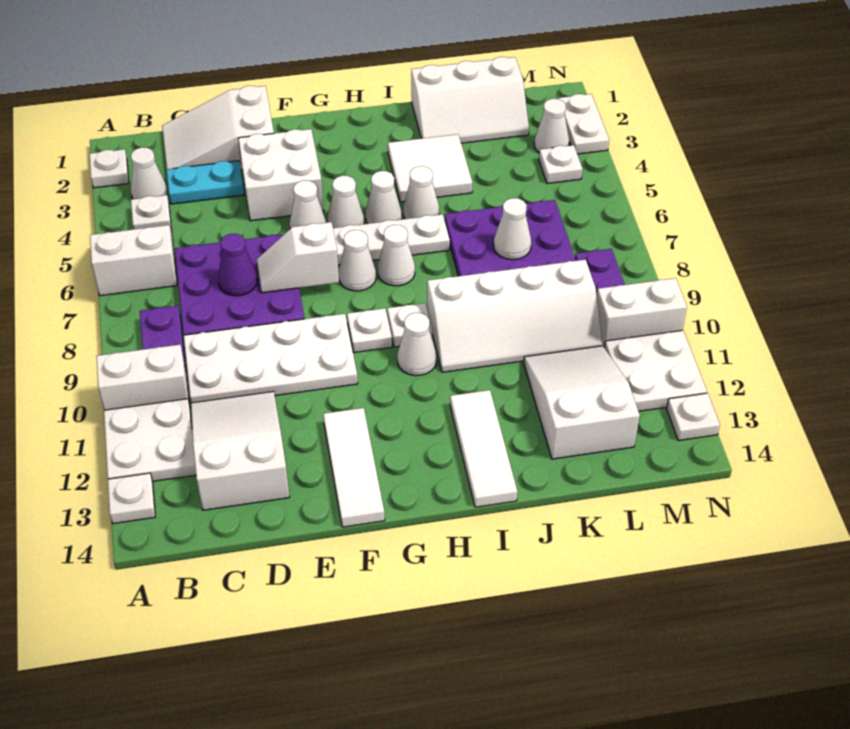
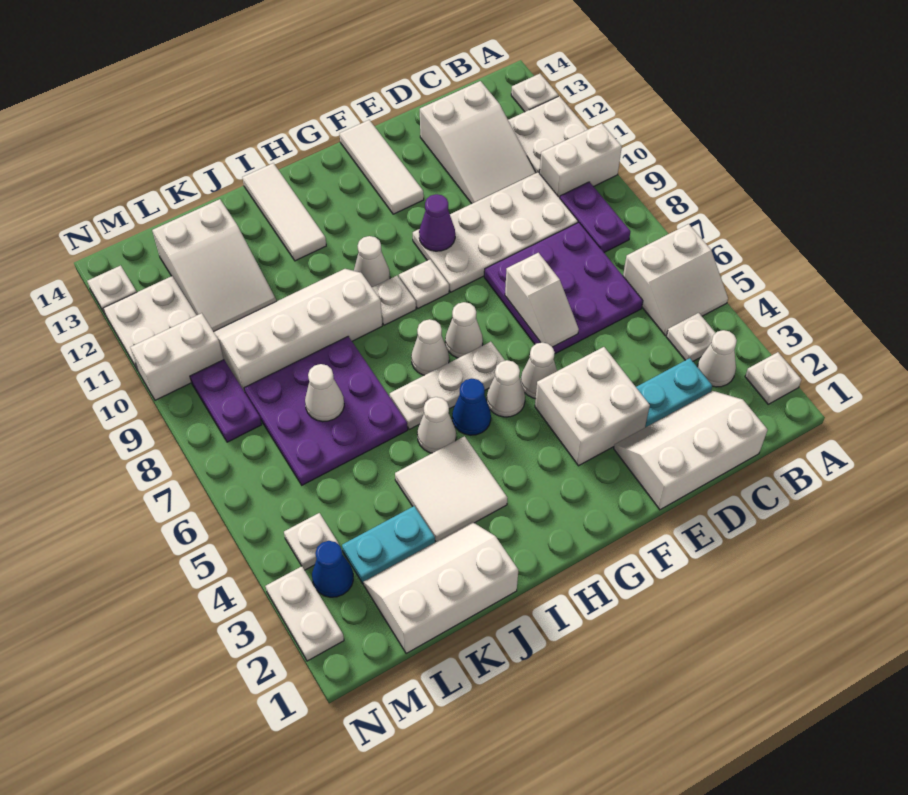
white 2x3 slope [162,86,274,170] -> white 2x3 slope turned to [614,391,768,510]
purple 1x1 cone [218,234,257,296] -> purple 1x1 cone moved to [419,194,455,251]
white 1x2 slope [256,222,339,293] -> white 1x2 slope turned to [505,253,579,347]
white 1x1 cone [366,171,402,224] -> blue 1x1 cone [452,379,491,435]
none -> cyan 1x2 plate [342,506,435,583]
white 1x1 cone [534,99,569,152] -> blue 1x1 cone [312,541,353,597]

